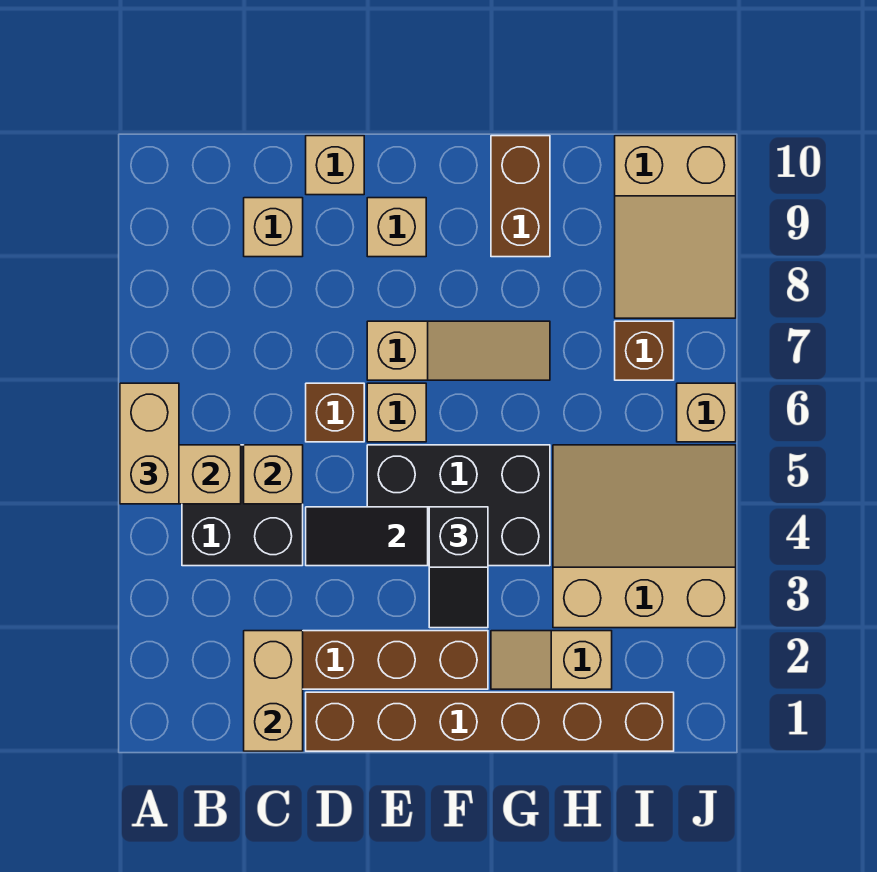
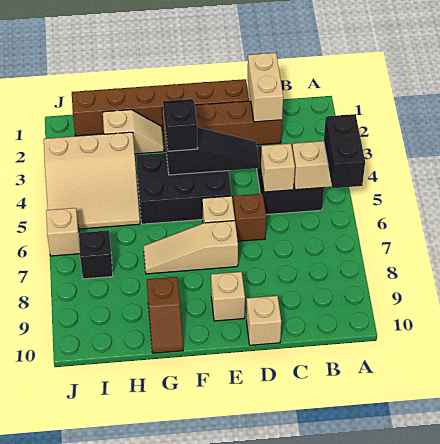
tan 1x2 brick [120,383,179,504] -> black 1x2 brick [324,114,365,188]
tan 1x1 brick [244,198,303,257] -> none
brown 1x2 brick [491,136,550,257] -> brown 1x2 slope [147,277,183,353]
brown 1x1 brick [615,321,674,380] -> black 1x1 brick [79,230,113,279]
tan 2x3 slope [615,136,736,318] -> none

